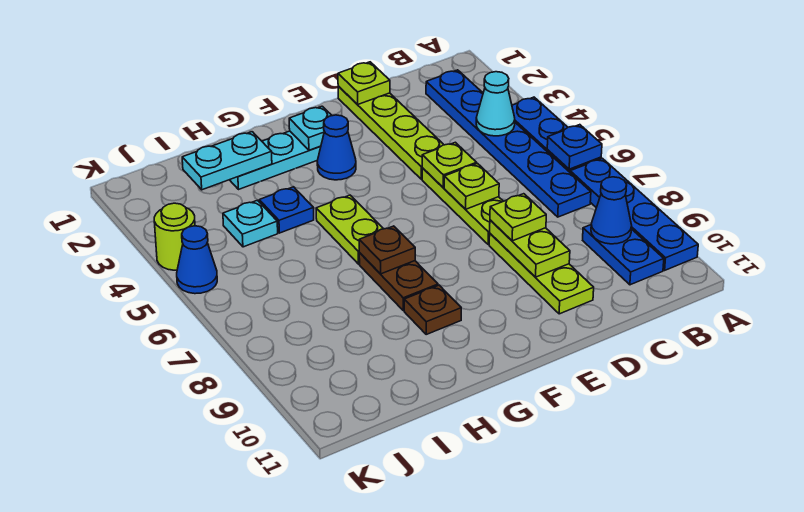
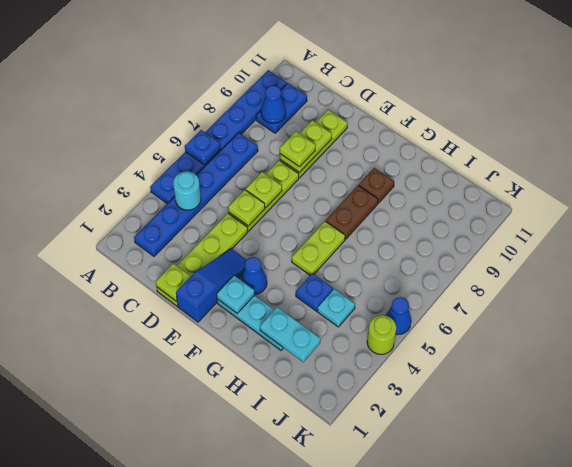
cyan 1x1 cone [476,72,515,136] -> cyan 1x1 round brick [173,171,201,210]
none -> blue 1x3 slope [176,249,246,322]
brown 1x1 plate [359,226,415,274] -> none

